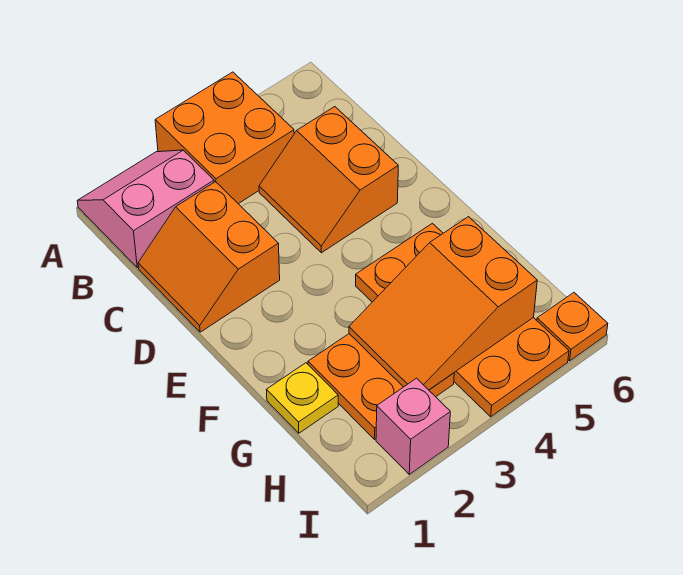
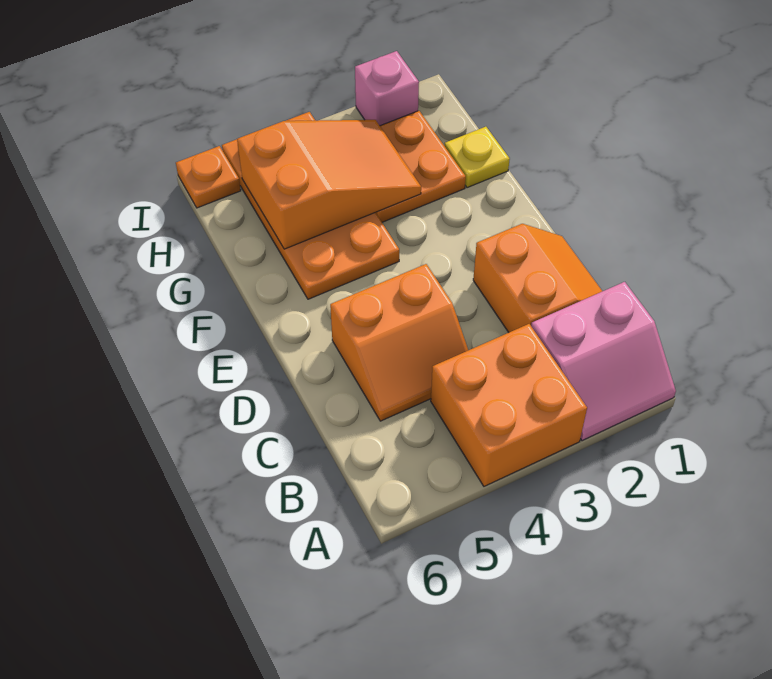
orange 2x2 slope [259,107,398,253] -> orange 2x2 slope turned to [330,264,468,421]

